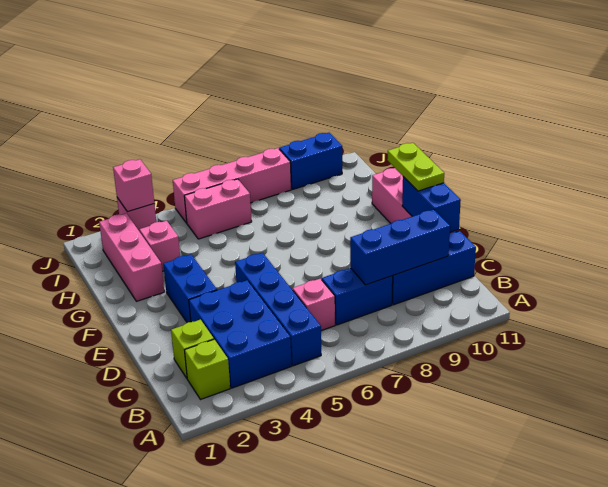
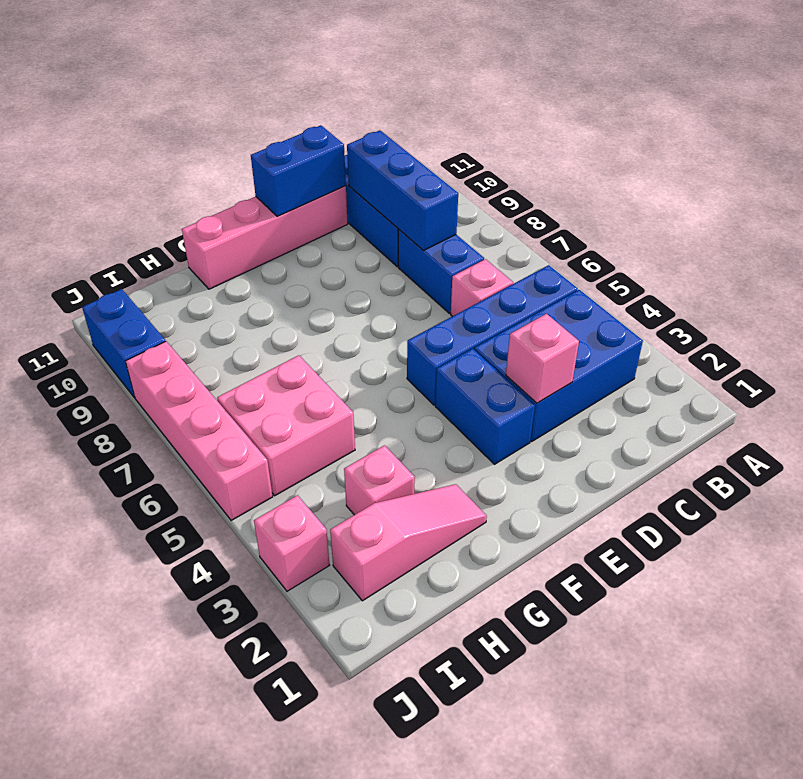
lime 1x1 brick [185,339,230,400] -> none
lime 1x1 brick [171,320,214,378] -> none
blue 1x2 brick [163,254,217,323] -> blue 1x2 brick turned to [435,349,535,464]
lime 1x2 plate [387,143,444,191] -> none
pink 1x3 brick [99,213,164,301] -> pink 1x3 slope [330,484,487,601]
pink 1x2 brick [184,179,252,239] -> pink 2x2 brick [217,355,355,496]
pink 1x1 brick [113,159,154,212] -> pink 1x1 brick moved to [506,314,579,403]

